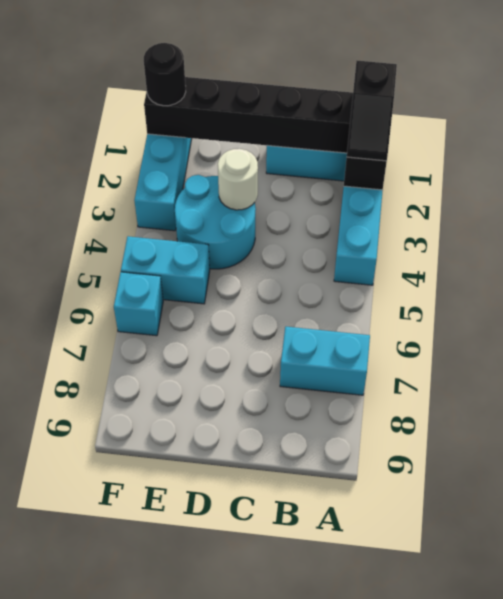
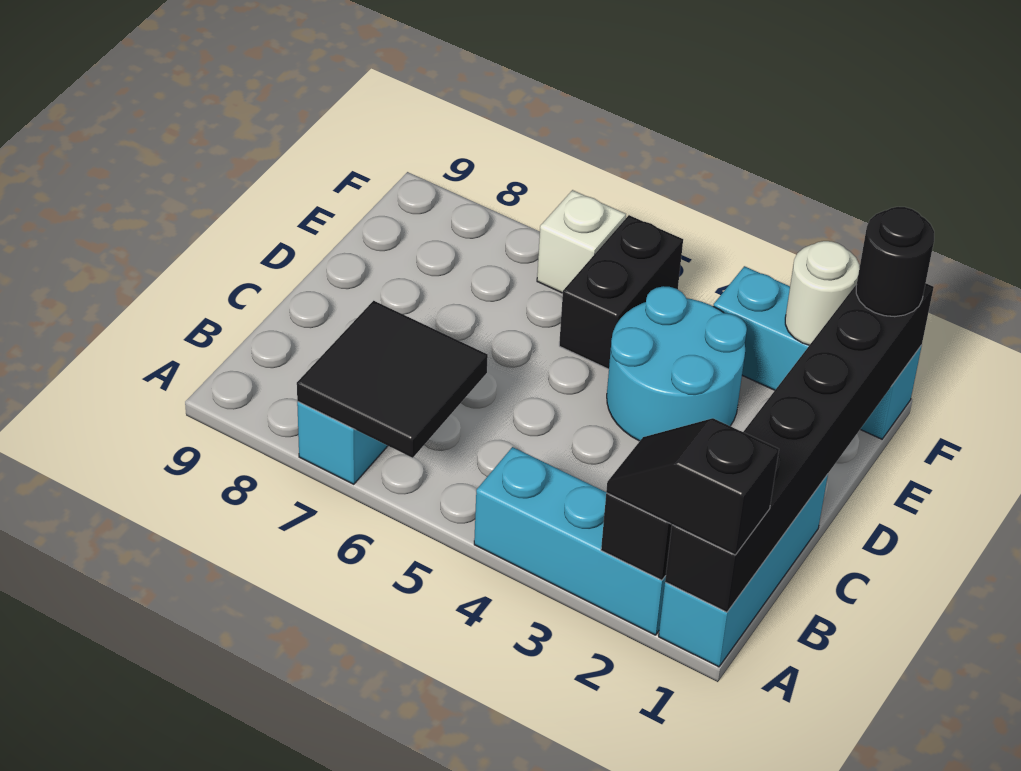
none -> black 2x2 tile [297,301,488,458]
white 1x1 round brick [218,149,258,210] -> white 1x1 round brick moved to [785,241,860,345]
cyan 1x2 brick [121,236,210,304] -> black 1x2 brick [559,215,683,369]
cyan 1x1 brick [114,272,163,336] -> white 1x1 brick [537,190,626,293]

